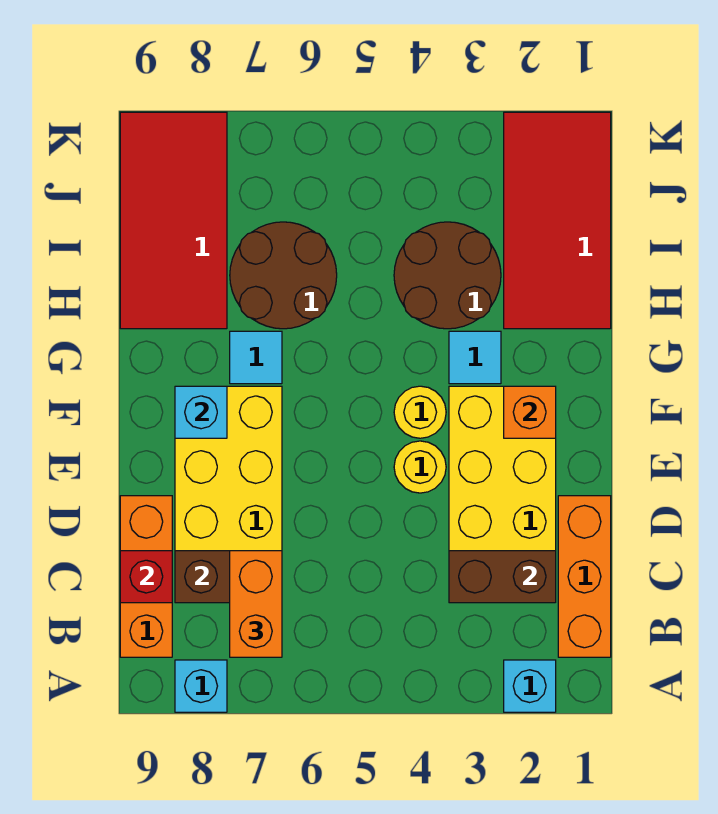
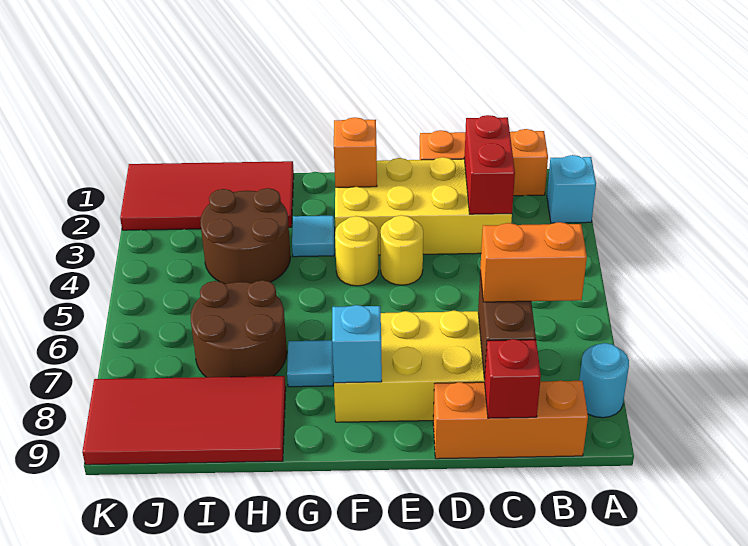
cyan 1x1 brick [175,660,227,712] -> cyan 1x1 round brick [579,343,629,418]
brown 1x2 brick [449,551,556,603] -> red 1x2 brick [464,115,515,214]

